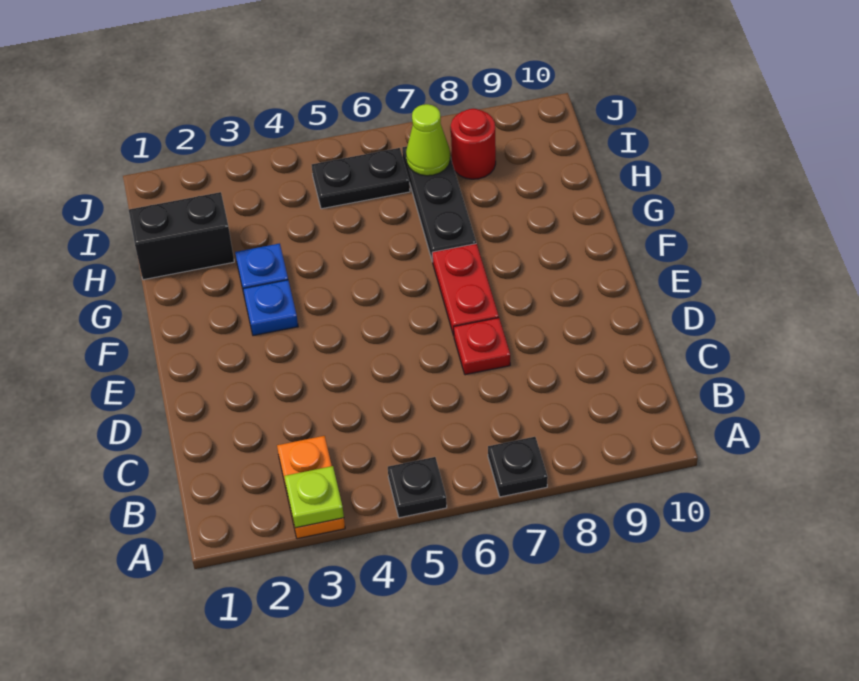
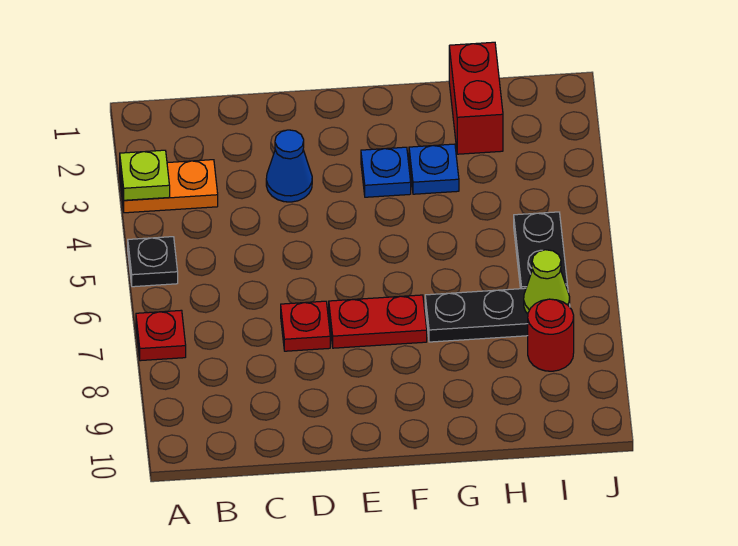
black 1x1 plate [488,437,548,497] -> red 1x1 plate [136,310,186,361]
none -> blue 1x1 cone [266,130,312,202]
black 1x2 brick [129,192,234,280] -> red 1x2 brick [449,42,503,154]

